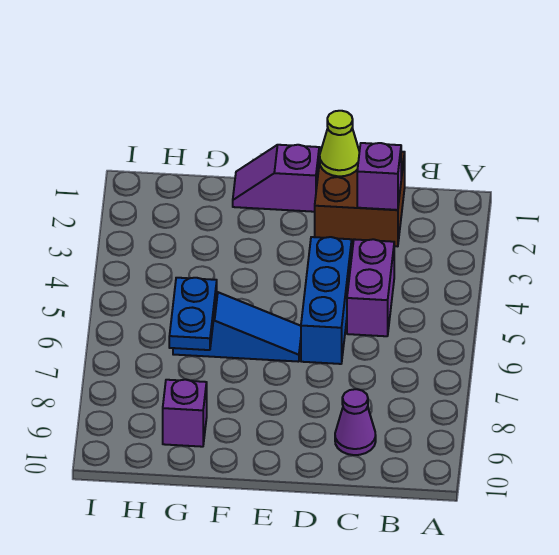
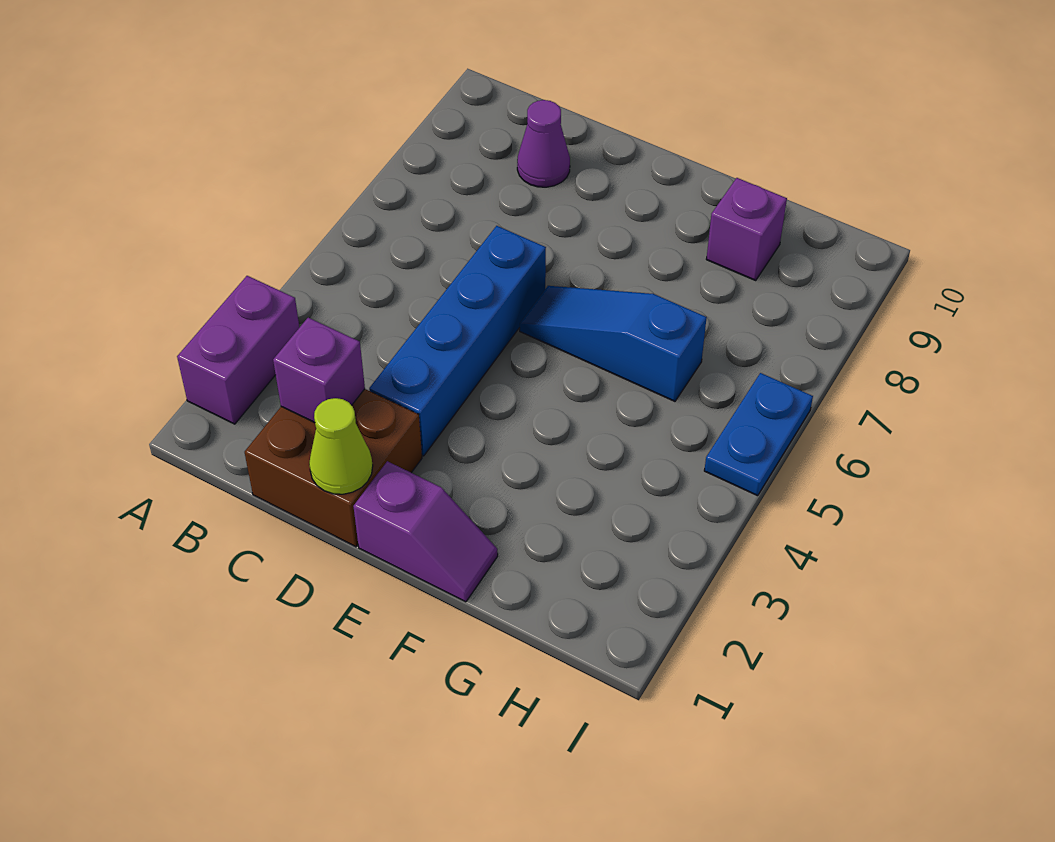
purple 1x2 brick [347,239,394,336] -> purple 1x2 brick moved to [177,276,299,424]
blue 1x3 brick [301,237,352,364] -> blue 1x4 brick [369,226,546,456]
blue 1x2 plate [169,278,217,350] -> blue 1x2 plate moved to [704,373,813,496]

